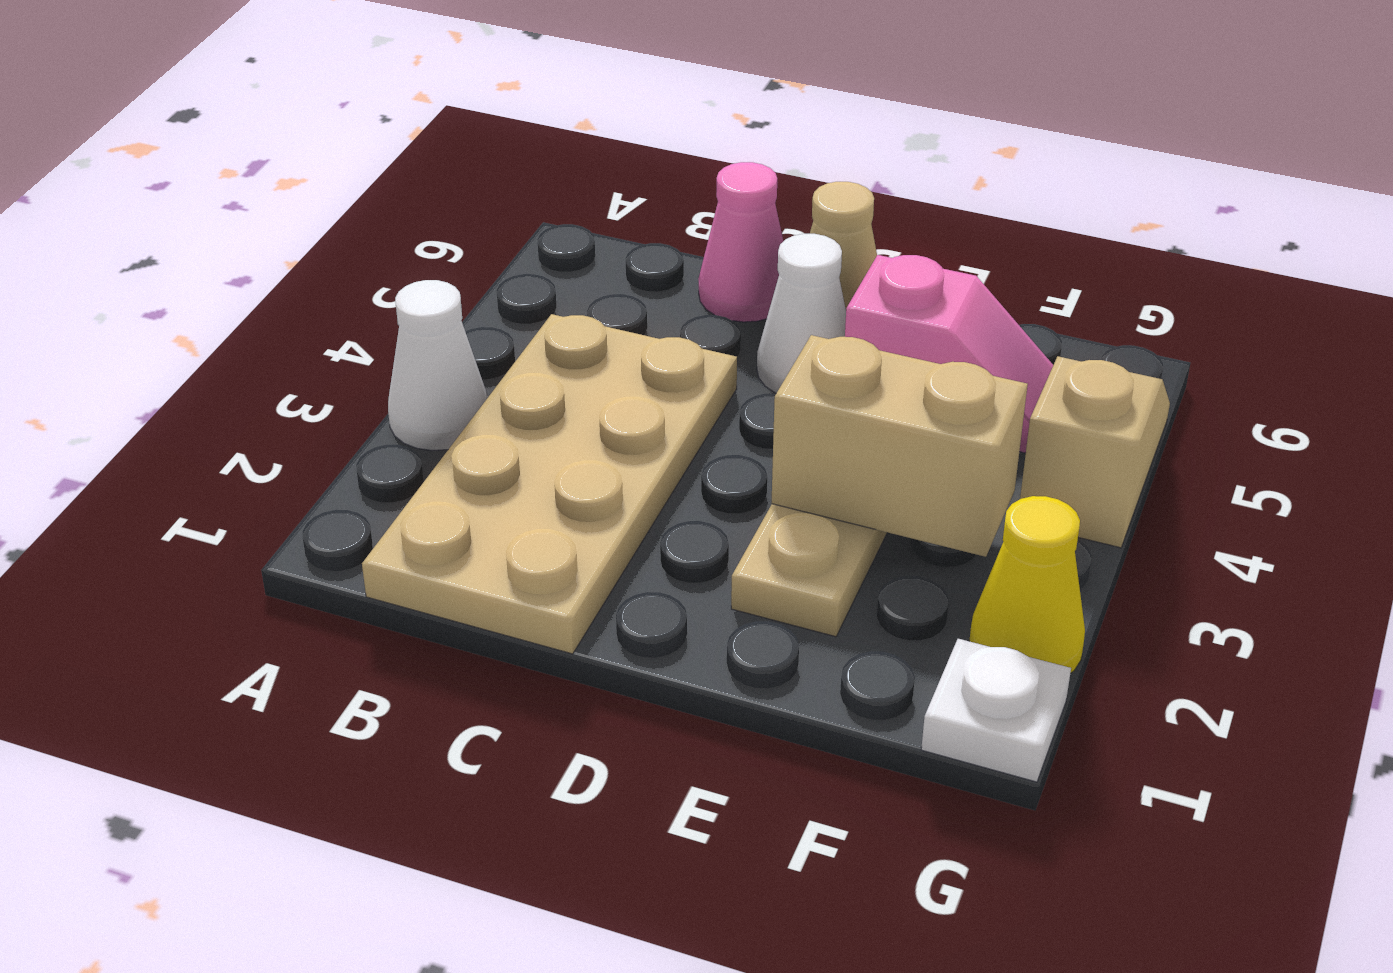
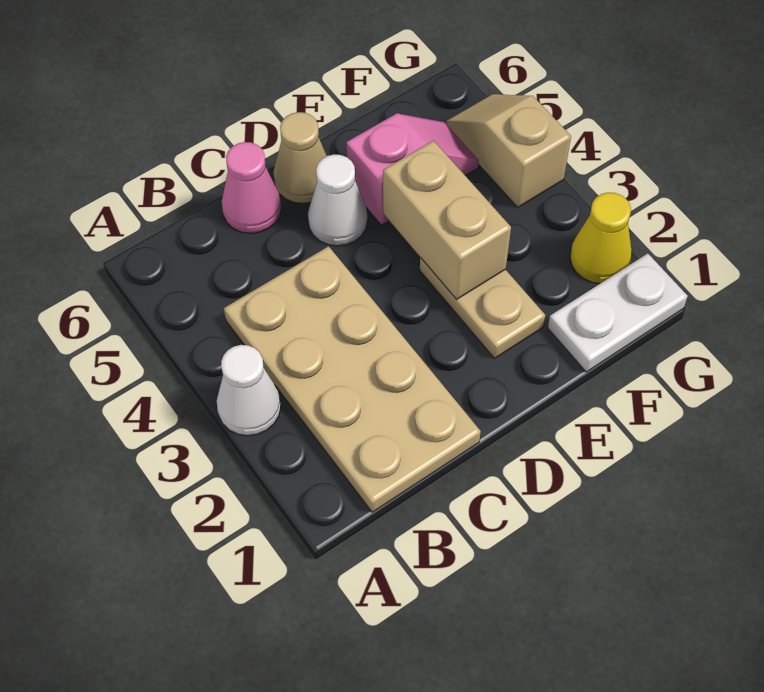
tan 1x2 brick [772,335,1028,557] -> tan 1x2 brick turned to [383,141,511,300]
white 1x1 plate [921,639,1071,782] -> white 1x2 plate [548,253,688,372]

